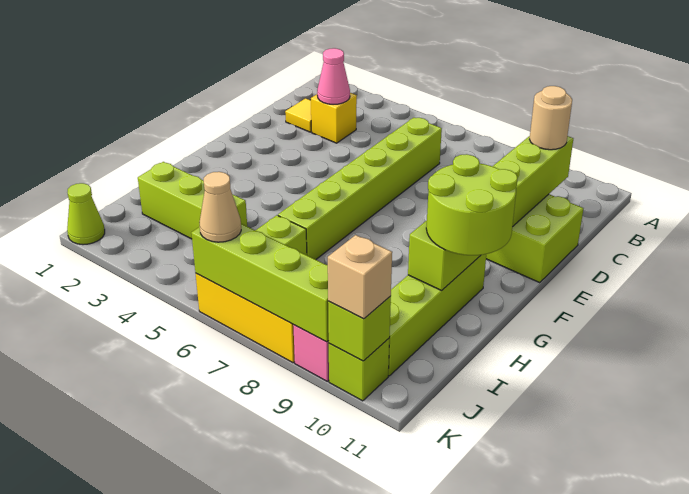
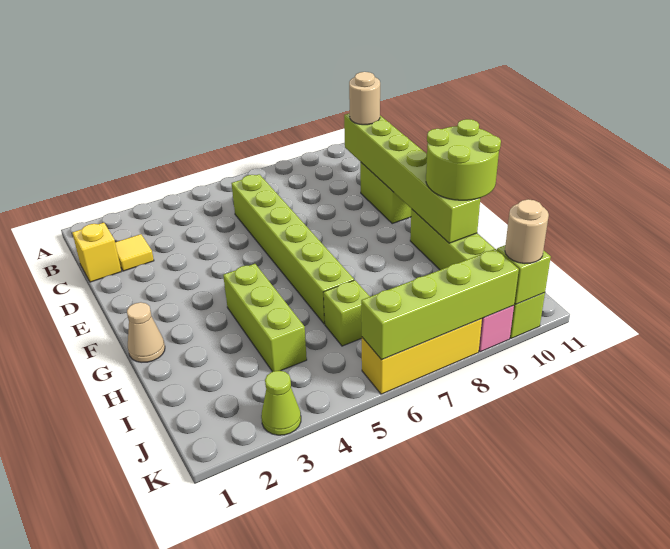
yellow 1x1 brick [311,93,357,143] -> yellow 1x1 brick moved to [72,223,121,282]
pink 1x1 cone [317,48,350,104] -> none
lime 1x3 brick [138,162,247,239] -> lime 1x3 brick turned to [223,264,307,372]
lime 1x1 cone [67,183,105,245] -> lime 1x1 cone moved to [261,371,301,435]
tan 1x1 cone [199,172,241,242] -> tan 1x1 cone moved to [127,302,165,362]
tan 1x1 brick [328,235,392,319] -> tan 1x1 round brick [505,199,549,264]

